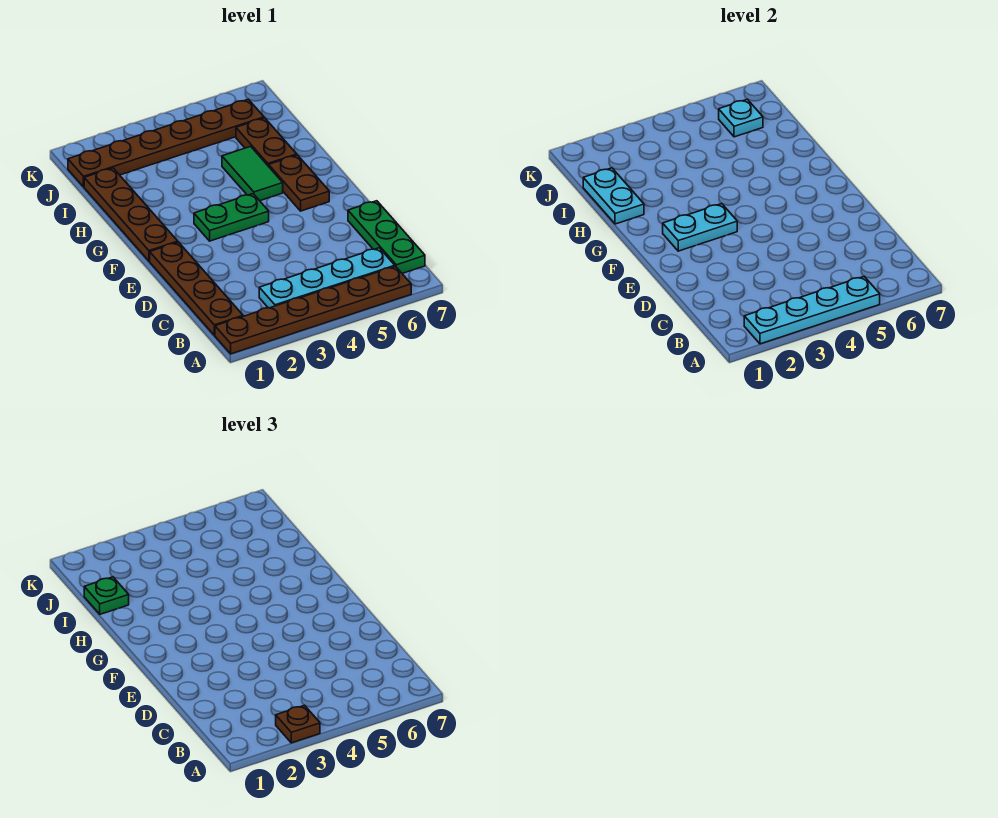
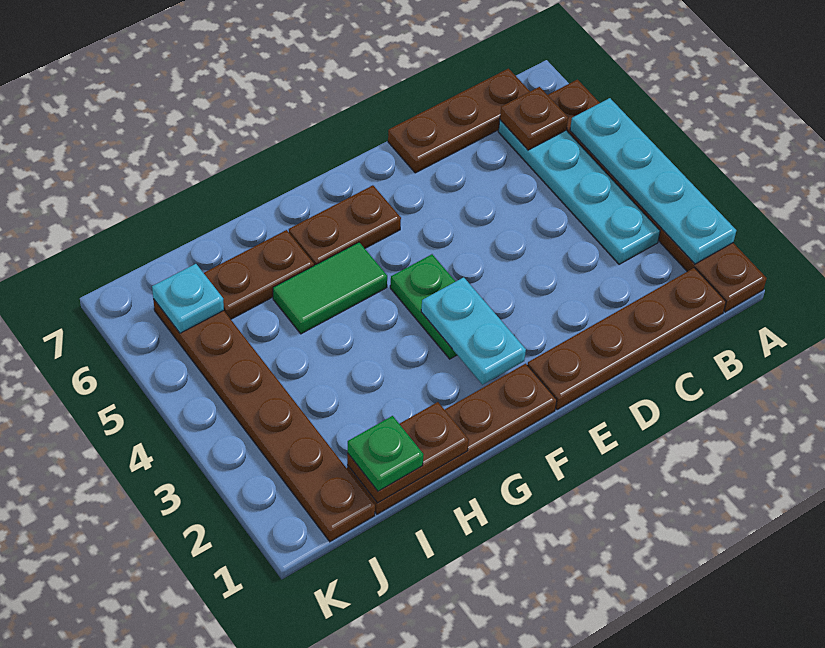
brown 1x1 plate [276,705,320,743] -> brown 1x1 plate moved to [500,87,568,150]
green 1x3 plate [348,201,425,273] -> brown 1x3 plate [388,69,530,173]
cyan 1x2 plate [583,168,644,224] -> brown 1x2 plate [347,402,469,503]

